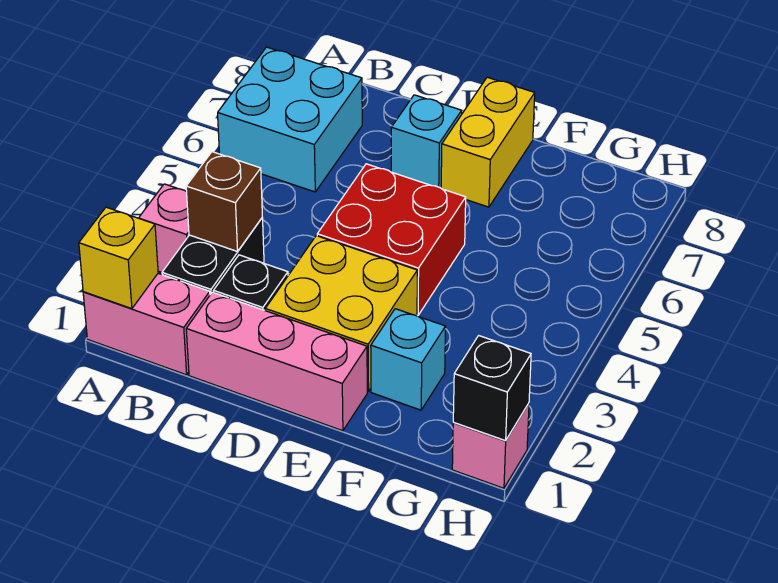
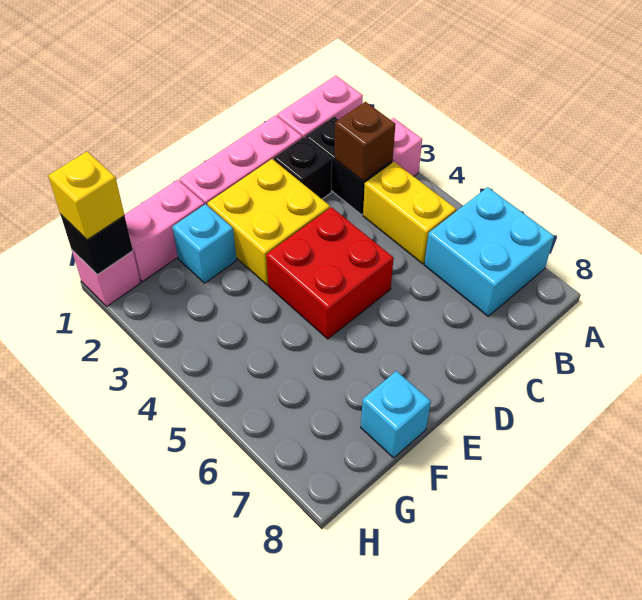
yellow 1x1 brick [79,207,158,309] -> yellow 1x1 brick moved to [48,152,124,240]
cyan 1x1 brick [391,95,462,188] -> cyan 1x1 brick moved to [361,371,431,458]
yellow 1x2 brick [441,77,535,207] -> yellow 1x2 brick moved to [363,162,456,264]
none -> pink 1x2 brick [124,180,204,282]

